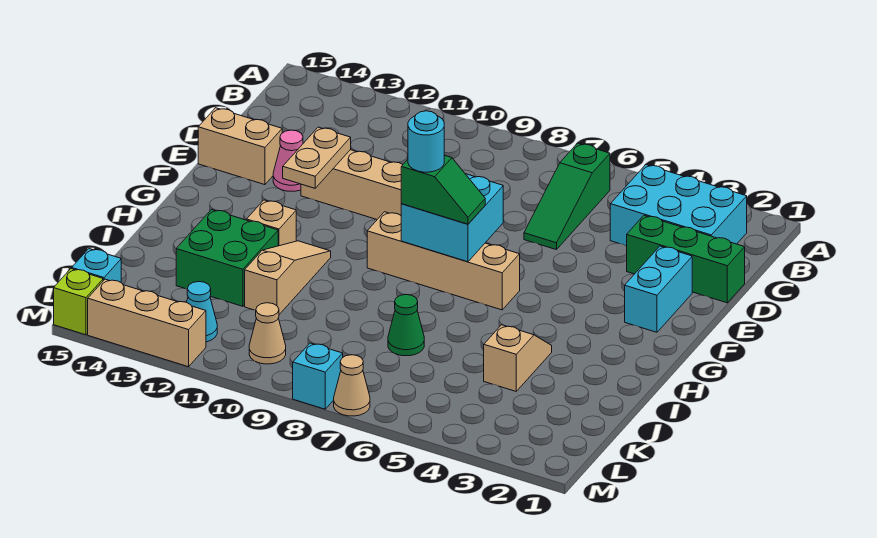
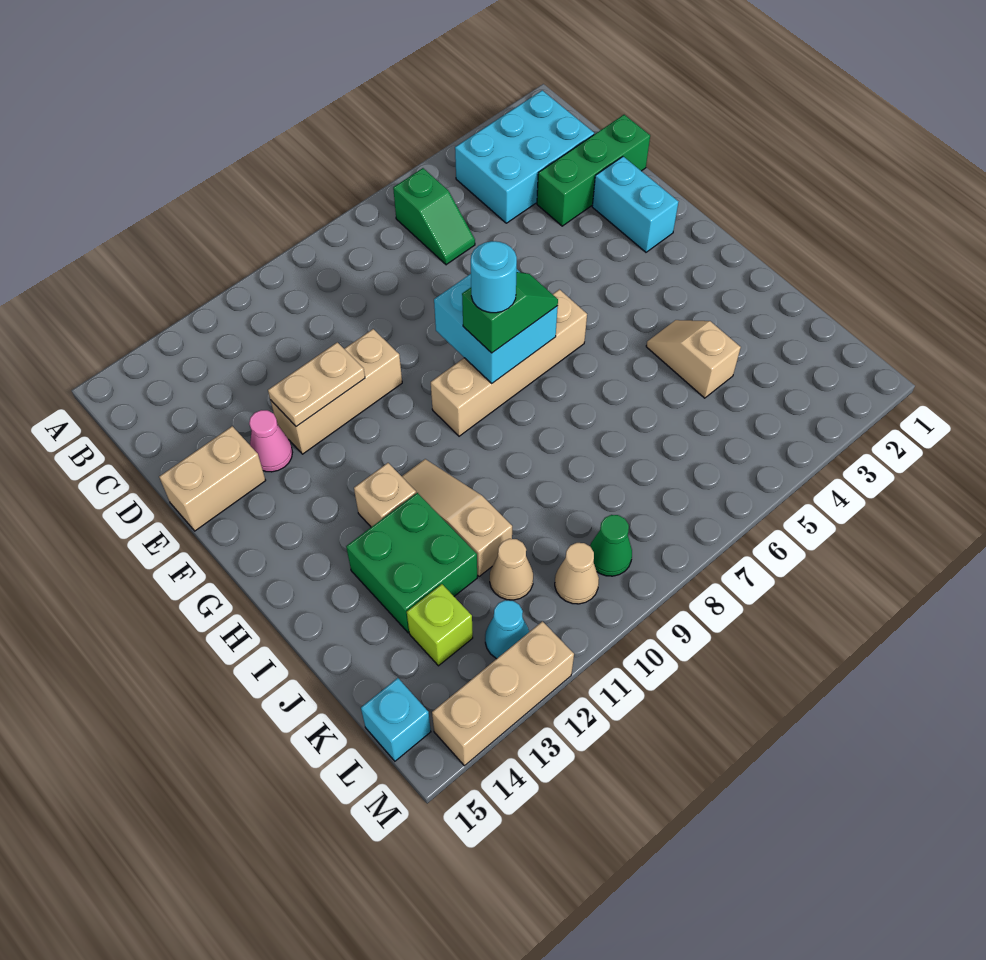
green 1x3 slope [524,143,610,250] -> green 1x2 slope [393,168,475,265]
tan 1x2 plate [283,127,351,188] -> tan 1x2 plate turned to [268,342,365,427]
green 1x1 cone [388,295,424,356] -> green 1x1 cone moved to [590,515,632,576]
tan 1x1 cone [334,355,370,416] -> tan 1x1 cone moved to [490,539,533,600]
cyan 1x1 brick [293,343,343,409] -> none
lime 1x1 brick [54,269,103,335] -> lime 1x1 brick moved to [407,584,473,666]

